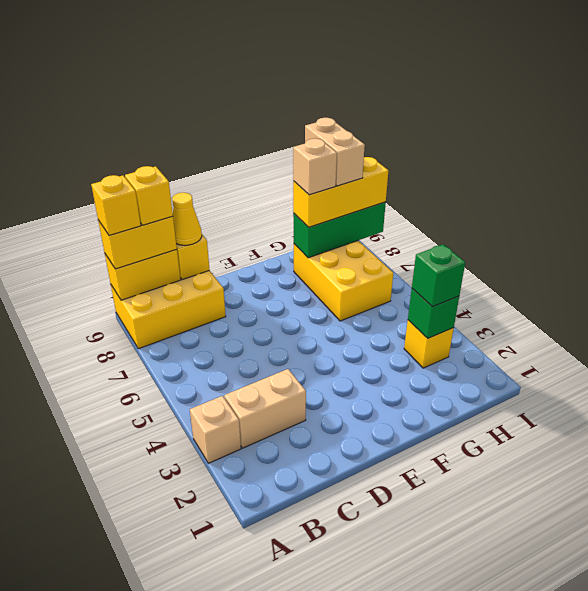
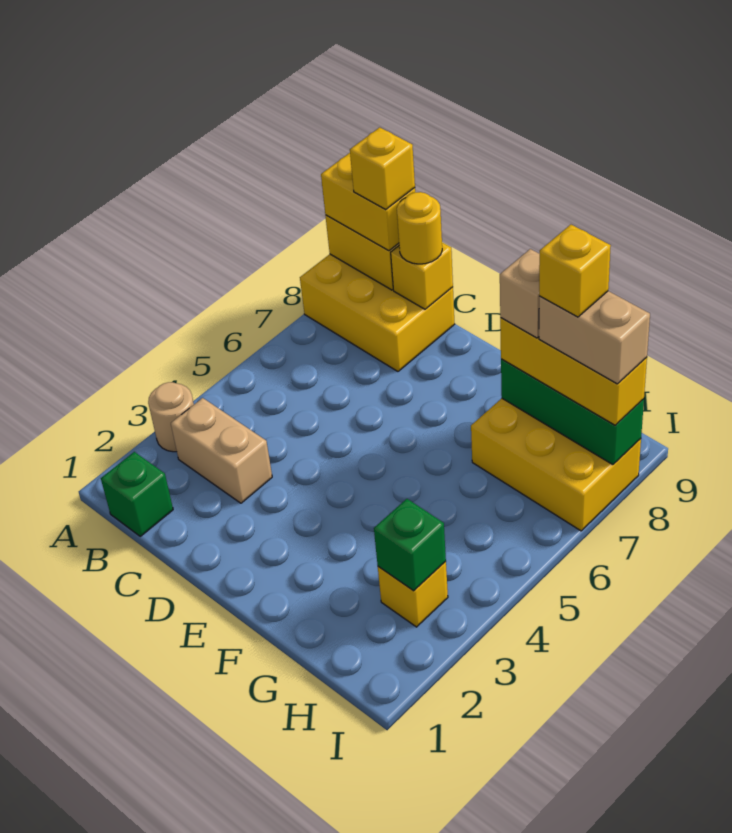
tan 1x1 brick [190,396,241,463] -> tan 1x1 round brick [148,382,194,452]
yellow 1x1 brick [91,175,141,236] -> yellow 1x1 brick moved to [539,225,611,317]
yellow 1x1 cone [172,193,202,245] -> yellow 1x1 round brick [397,192,442,264]
yellow 2x3 brick [294,241,393,321] -> yellow 2x3 brick turned to [471,398,641,531]
green 1x1 brick [412,244,465,307] -> green 1x1 brick moved to [101,452,173,536]
tan 1x2 brick [305,118,365,186] -> tan 1x2 brick turned to [539,291,650,384]

